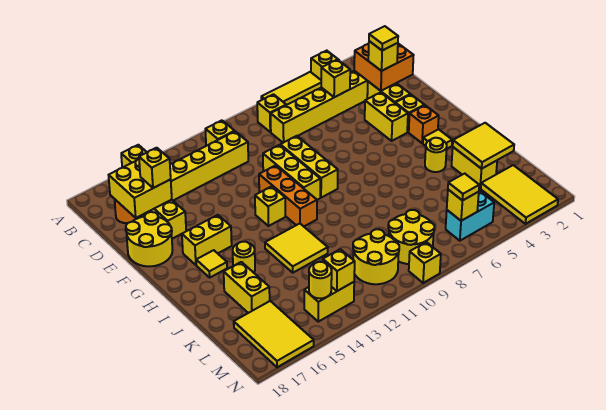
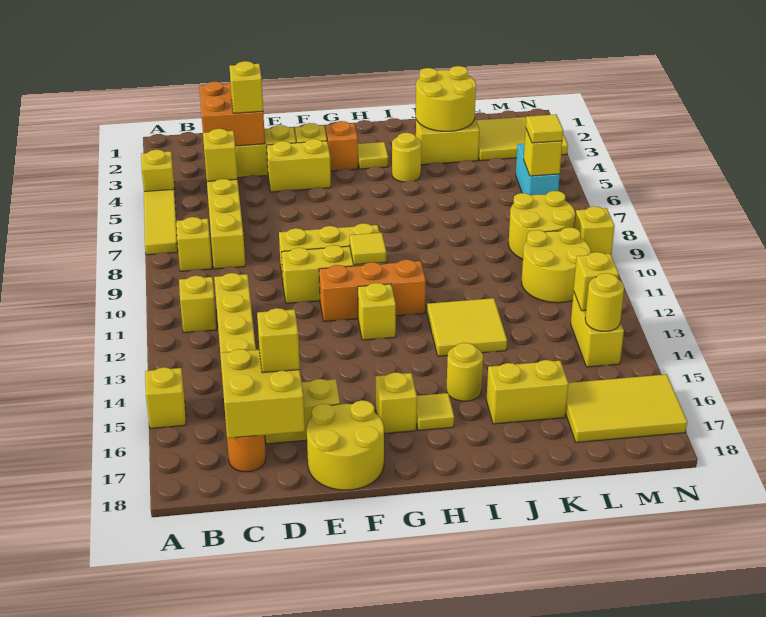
yellow 1x1 tile [369,26,398,50] -> yellow 1x1 tile moved to [350,233,386,265]
yellow 1x2 brick [182,215,232,265] -> yellow 1x1 brick [376,373,417,433]
yellow 2x2 tile [453,123,514,169] -> yellow 2x2 round brick [416,66,476,131]

